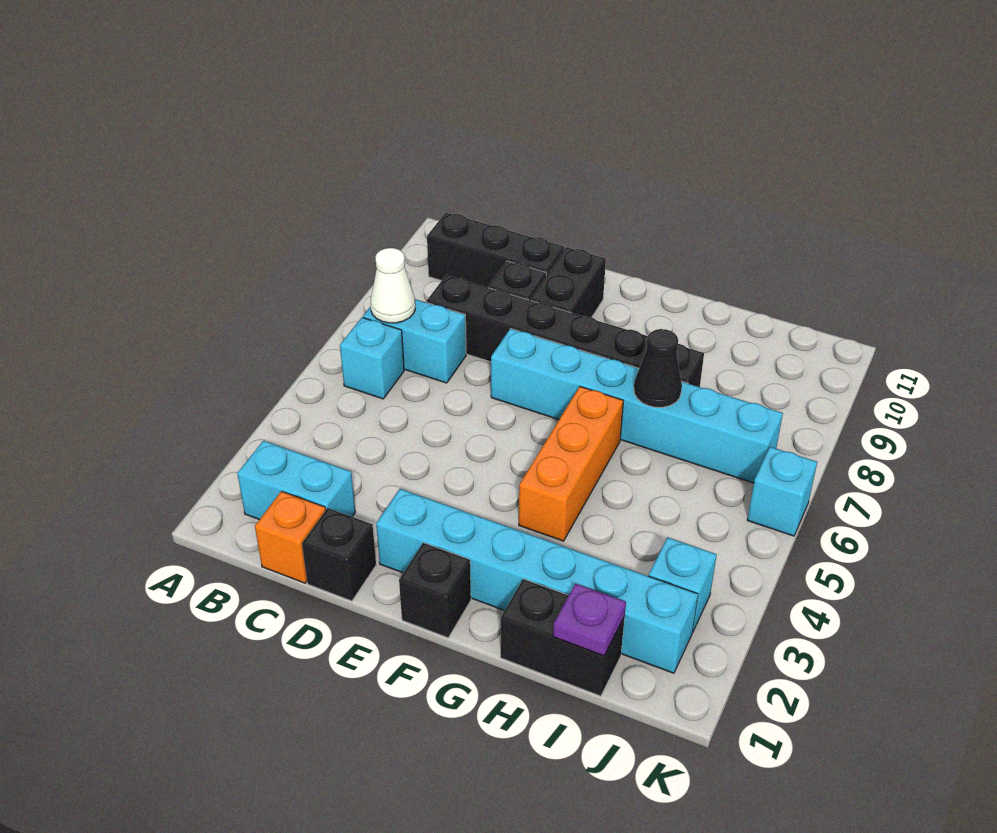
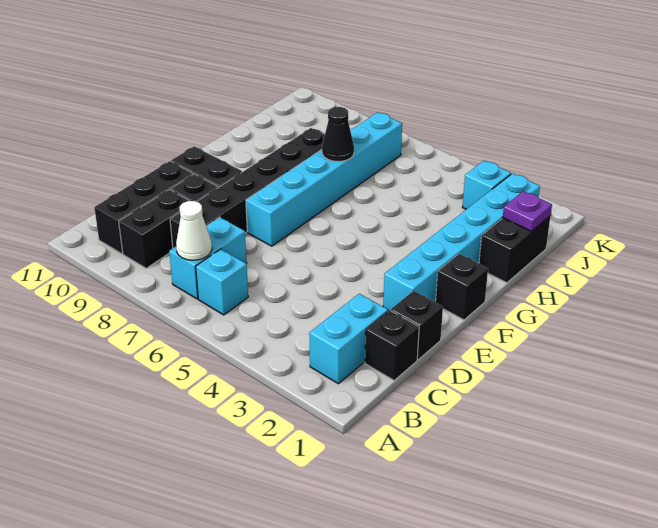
none -> black 1x2 brick [119,190,190,268]
orange 1x1 brick [255,491,326,583] -> black 1x1 brick [365,310,419,380]
orange 1x3 brick [519,387,623,541] -> none
cyan 1x1 brick [747,447,817,536] -> none

